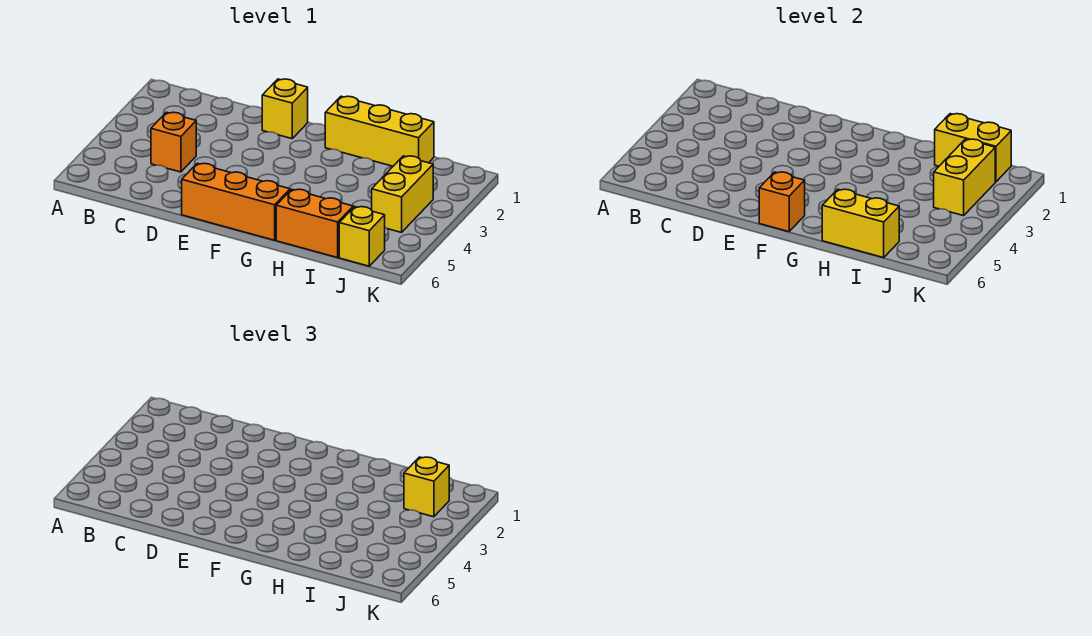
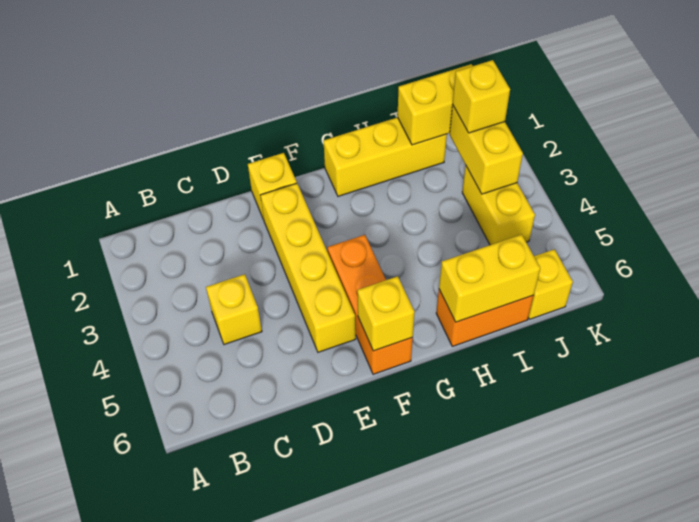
orange 1x1 brick [151,112,196,172] -> yellow 1x1 brick [206,274,262,345]
none -> yellow 1x4 brick [261,183,356,352]
orange 1x3 brick [182,163,290,240] -> orange 1x3 brick turned to [327,235,413,374]
orange 1x1 brick [759,172,805,232] -> yellow 1x1 brick [357,276,415,351]

